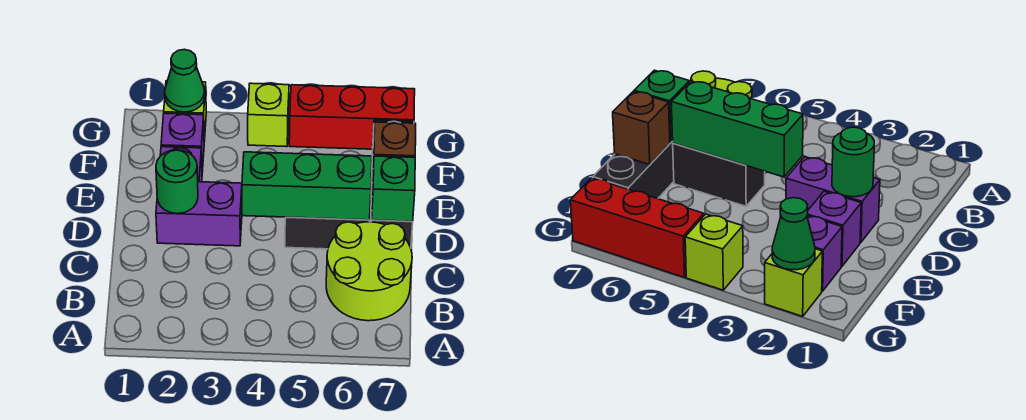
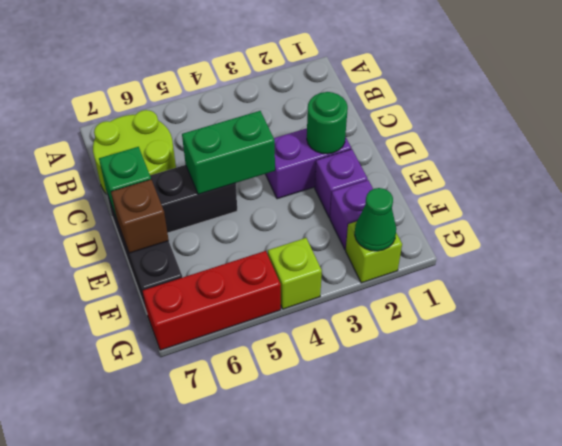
green 1x3 brick [242,152,372,220] -> green 1x2 brick [182,111,275,194]

